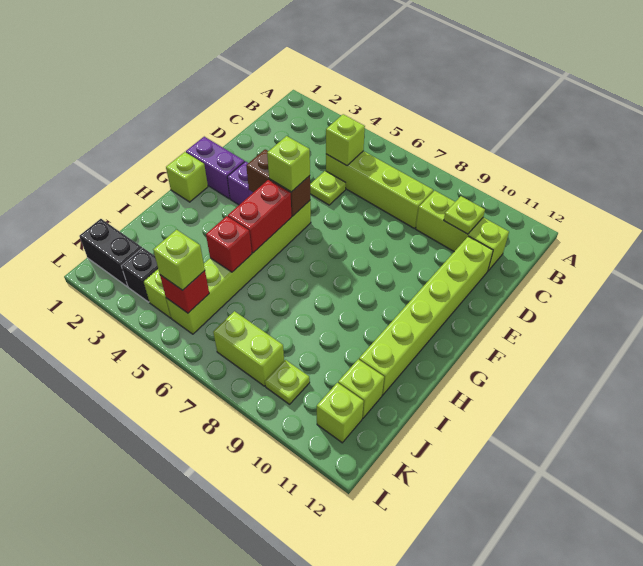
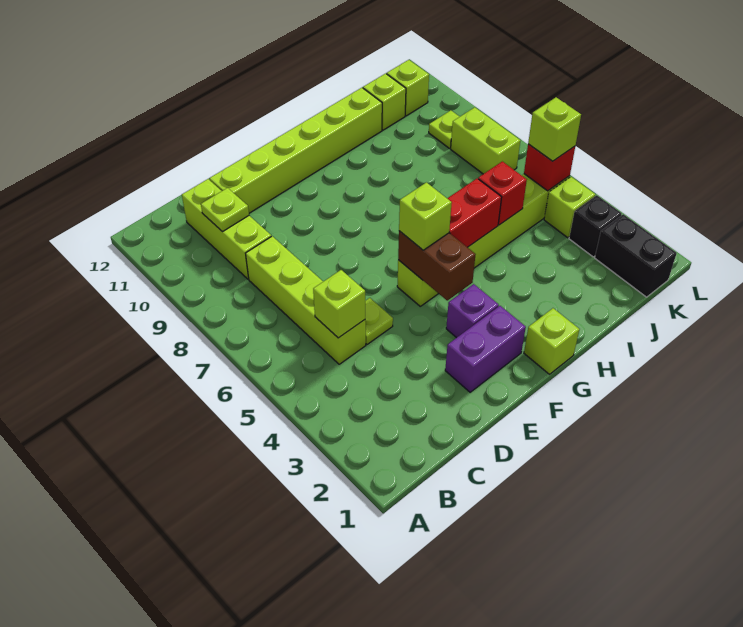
purple 1x2 brick [186,137,245,199] -> purple 1x2 brick turned to [445,306,526,392]

